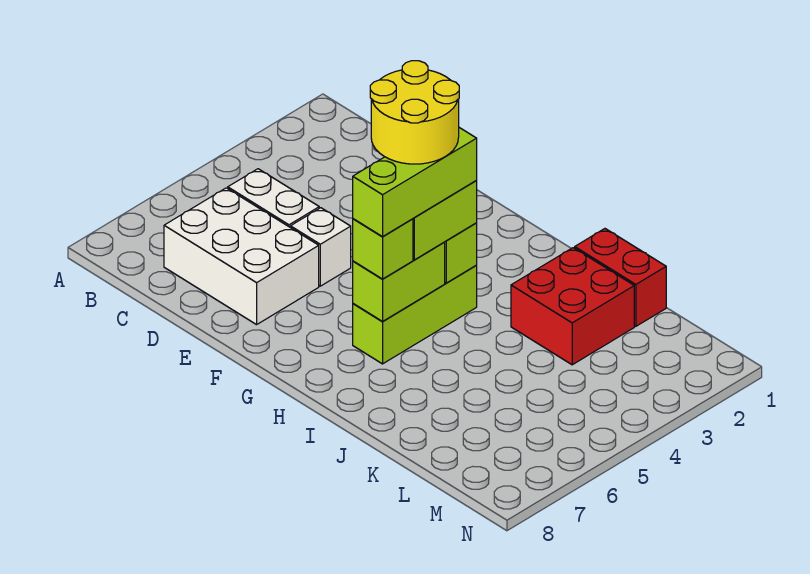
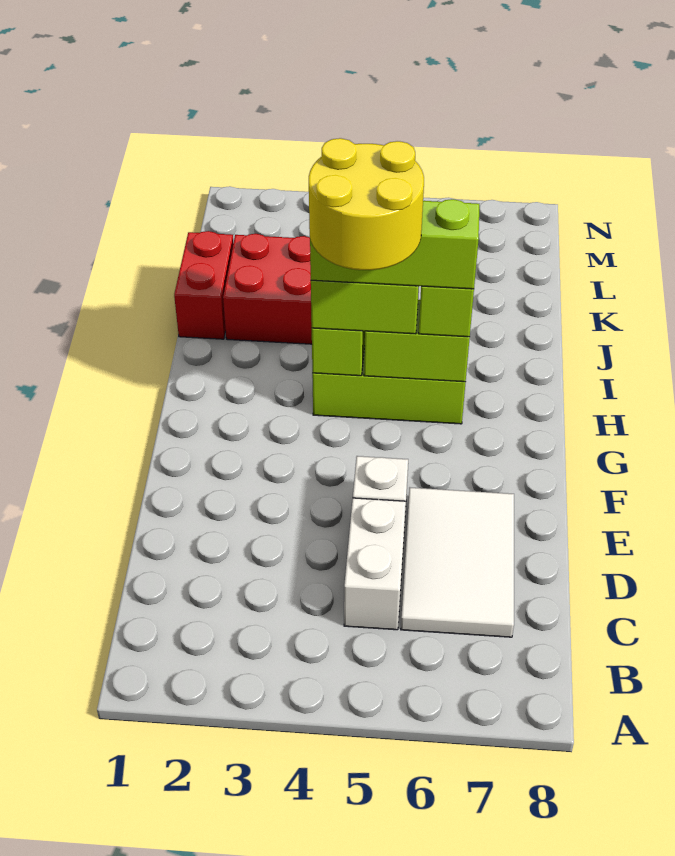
white 2x3 brick [164,188,319,325] -> white 2x3 tile [401,488,514,637]

